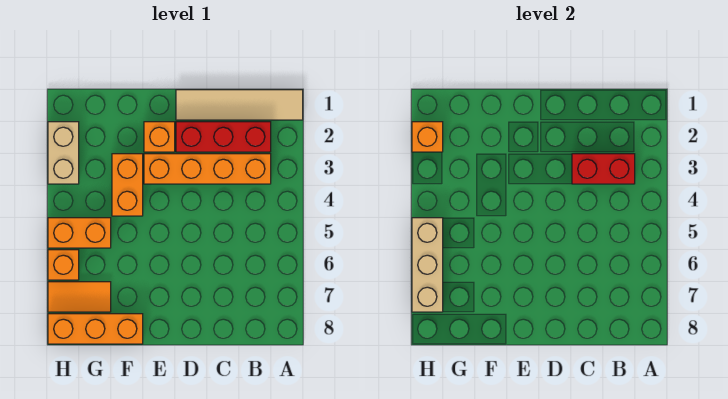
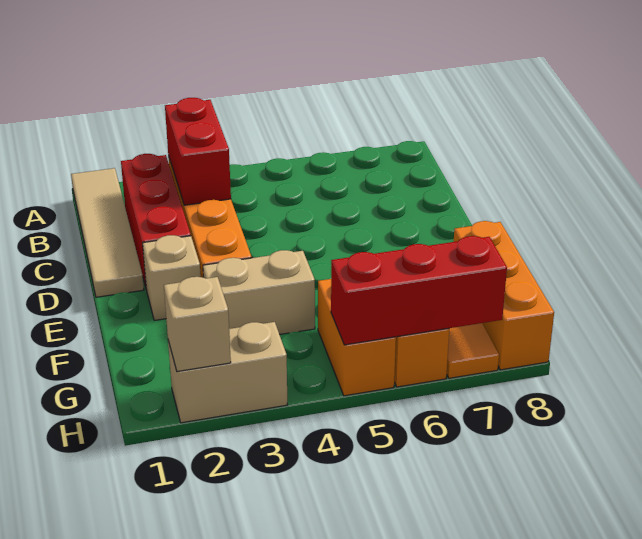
orange 1x1 brick [144,122,175,152] -> tan 1x1 brick [143,235,201,320]
orange 1x2 brick [112,154,143,216] -> tan 1x2 brick [203,250,315,334]
orange 1x1 brick [412,122,443,152] -> tan 1x1 brick [164,277,231,372]
tan 1x3 brick [412,218,443,312] -> red 1x3 brick [331,236,507,345]

